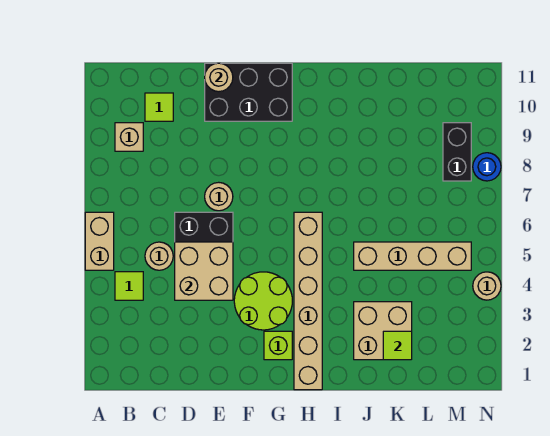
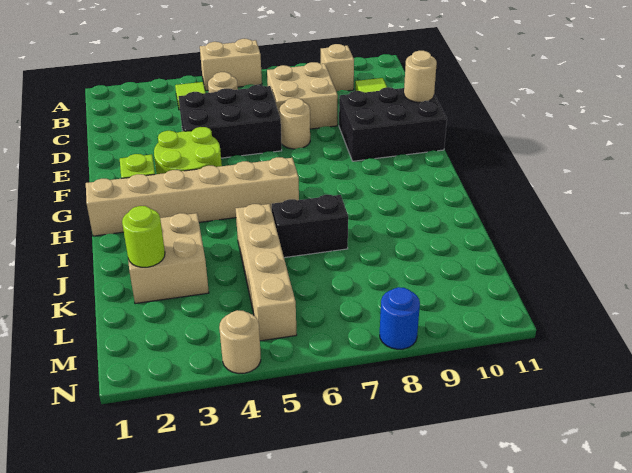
tan 2x2 brick [175,242,233,300] -> tan 2x2 brick moved to [267,62,338,129]
black 2x3 brick [205,63,292,121] -> black 2x3 brick turned to [339,87,447,161]
lime 1x1 tile [383,331,412,360] -> lime 1x1 round brick [122,206,165,267]
black 1x2 brick [443,123,471,181] -> black 1x2 brick moved to [272,195,348,258]

